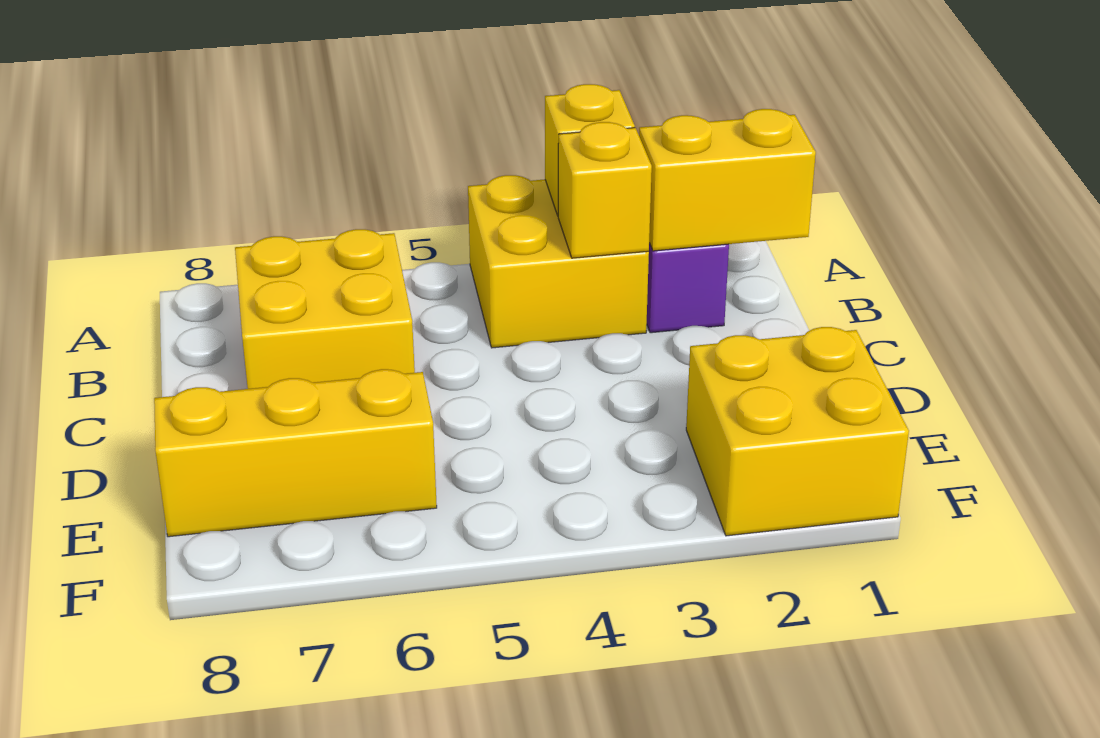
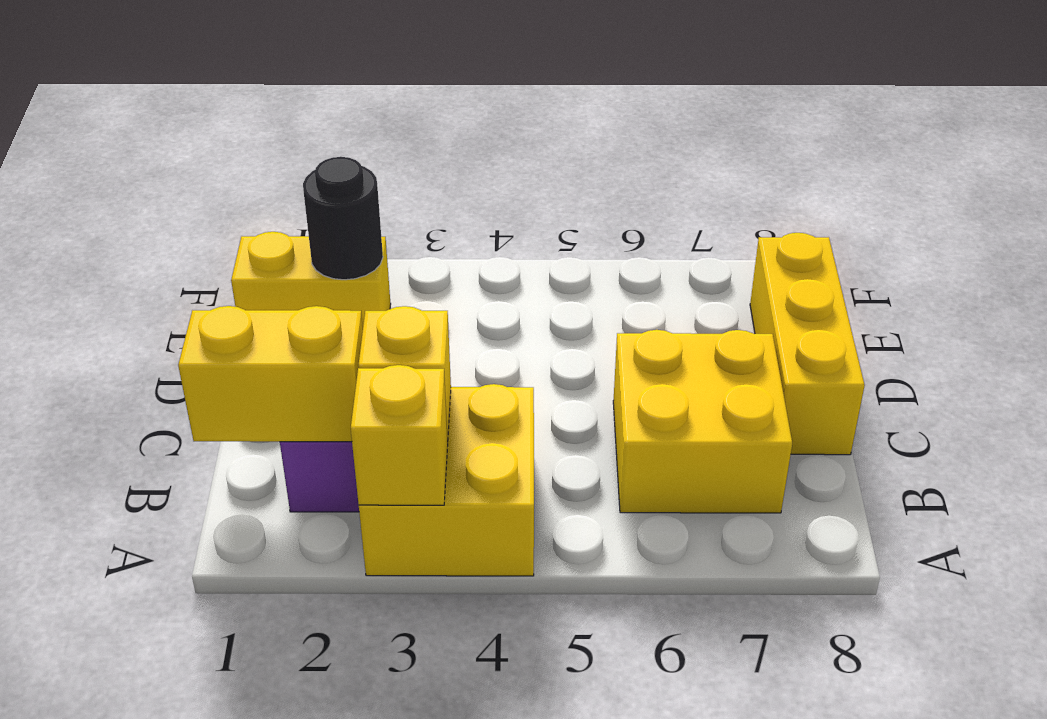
yellow 2x2 brick [686,327,909,536] -> yellow 1x2 brick [231,232,391,326]
none -> black 1x1 round brick [303,157,383,280]
yellow 1x3 brick [154,369,437,537] -> yellow 1x3 brick turned to [750,233,865,455]

